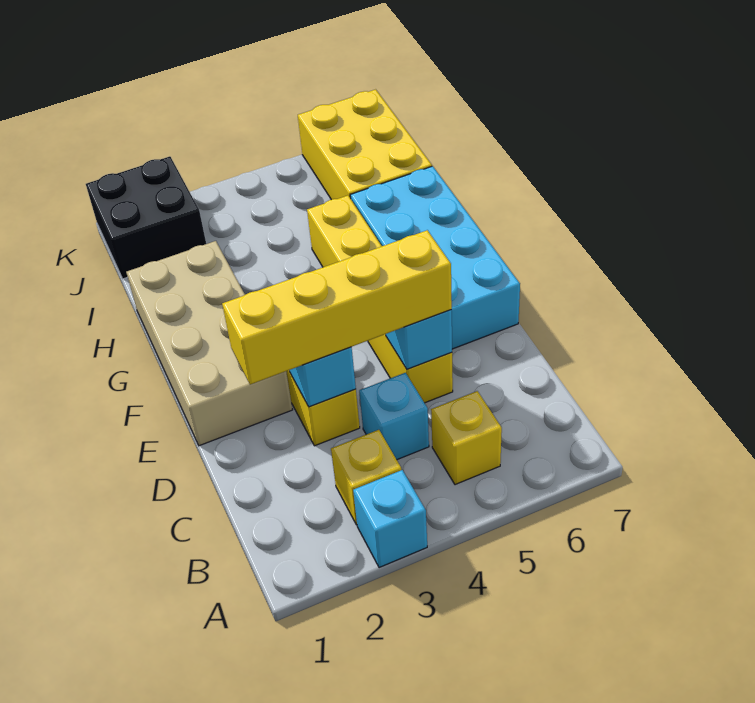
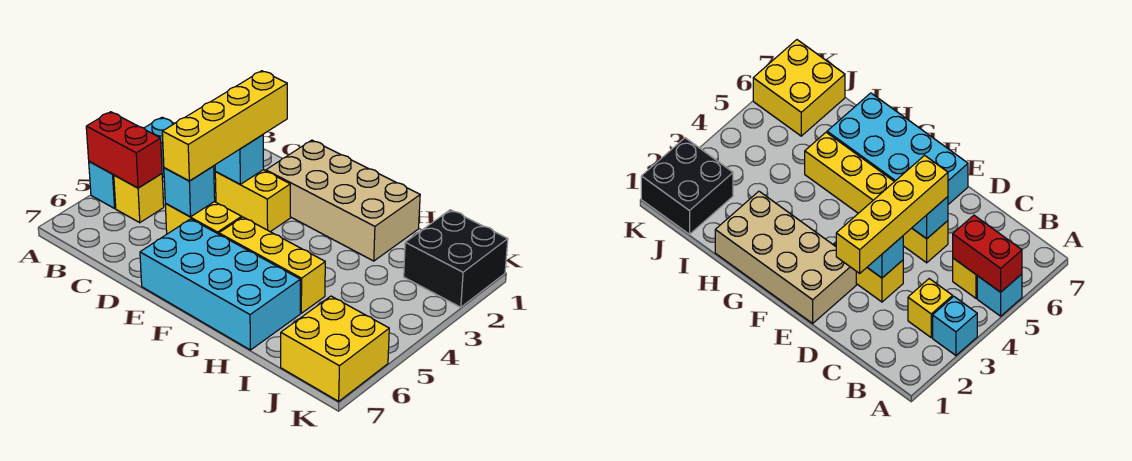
none -> red 1x2 brick [86,112,162,188]
cyan 1x1 brick [359,373,429,460] -> cyan 1x1 brick moved to [89,162,116,208]
yellow 2x3 brick [298,89,432,200] -> yellow 2x2 brick [281,296,389,401]

